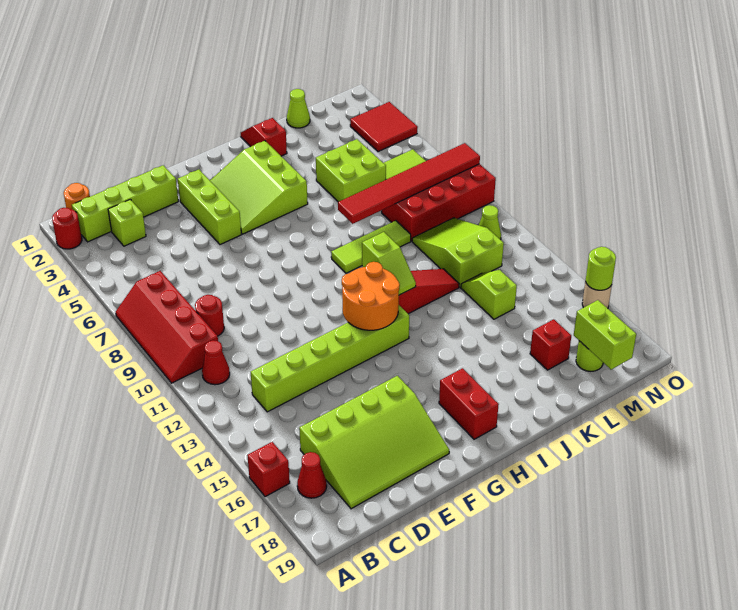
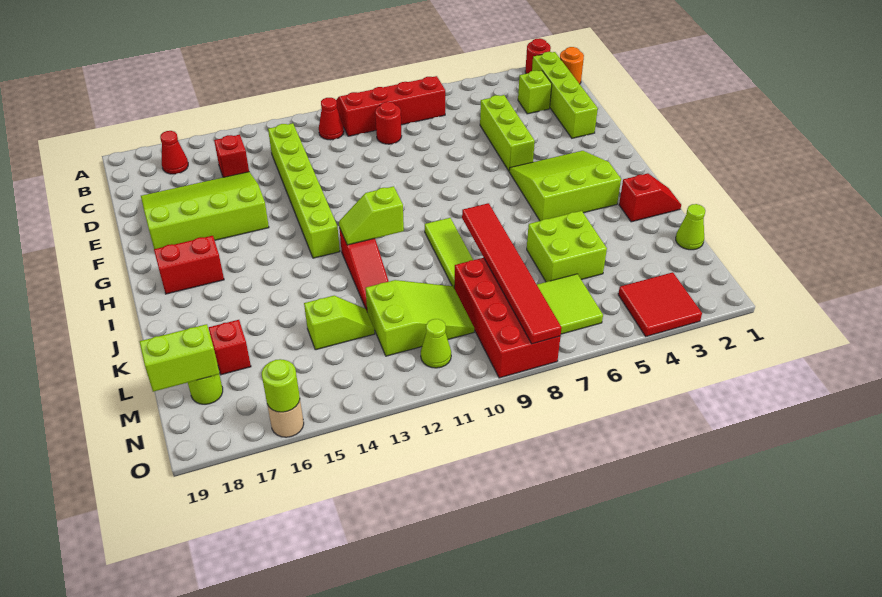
red 1x1 brick [247,442,290,497] -> red 1x1 brick moved to [214,135,249,177]
lime 3x4 slope [299,376,449,509] -> lime 3x4 slope turned to [141,172,269,249]
lime 1x3 brick [178,169,241,245] -> lime 1x3 brick turned to [480,95,535,171]
orange 2x2 round brick [342,262,400,330] -> none

